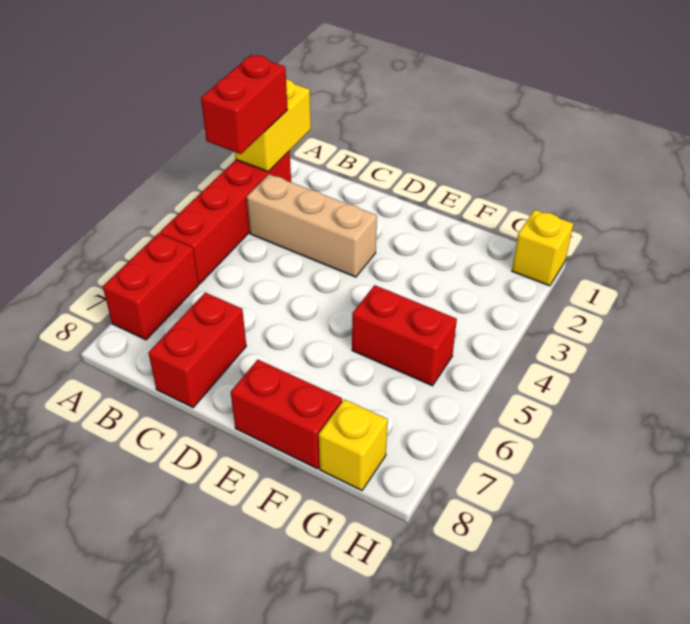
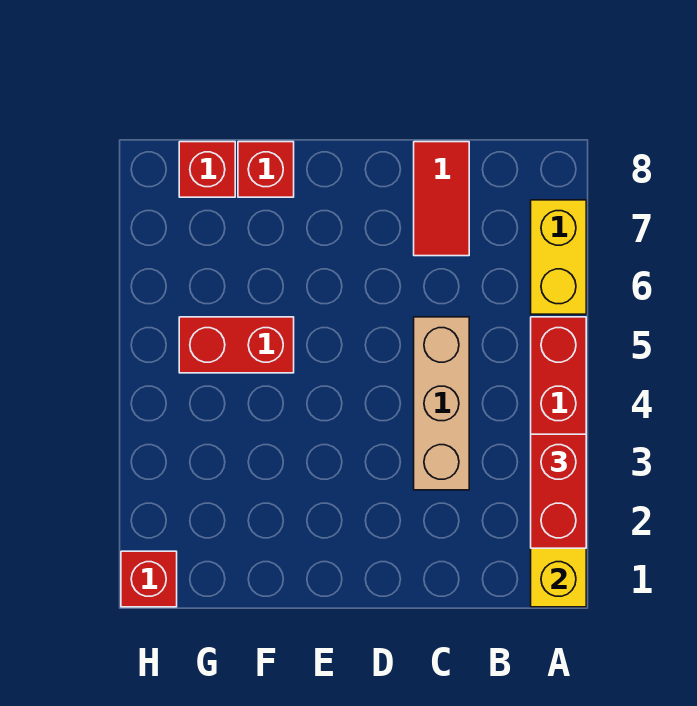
red 1x2 brick [103,233,199,340] -> yellow 1x2 brick [531,200,586,314]
tan 1x3 brick [247,174,377,277] -> tan 1x3 brick turned to [414,317,469,490]
red 1x2 brick [149,293,246,407] -> red 1x2 tile [414,142,469,256]
red 1x2 brick [231,360,342,469] -> red 1x1 brick [238,142,294,197]
yellow 1x1 brick [319,399,388,490] -> red 1x1 brick [179,142,235,197]
yellow 1x1 brick [512,210,573,286] -> red 1x1 brick [121,551,177,607]

